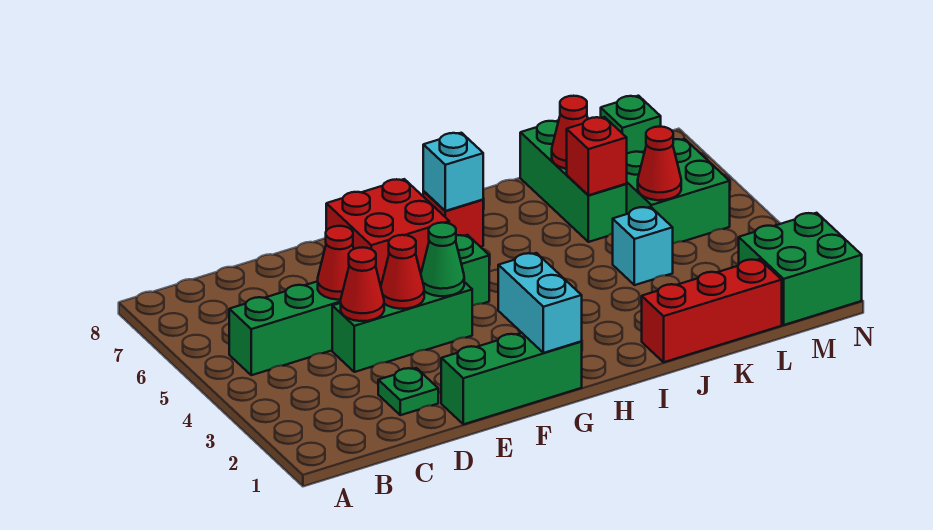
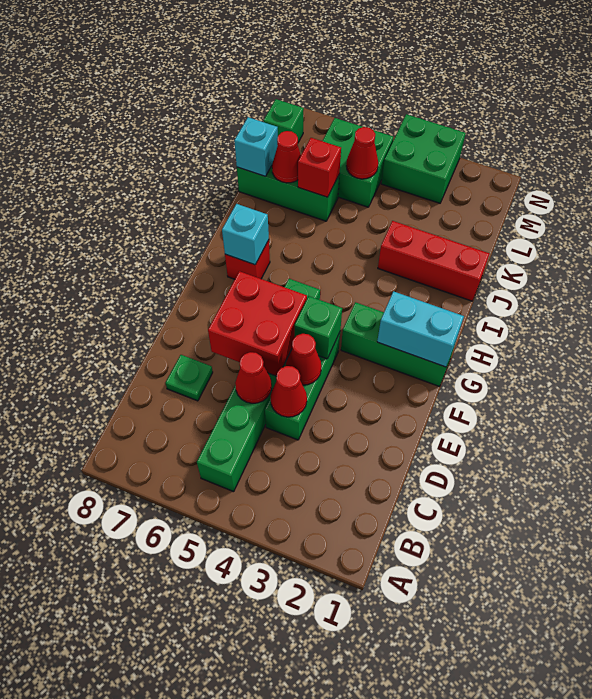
green 1x1 plate [378,368,438,415] -> green 1x1 plate moved to [165,355,213,401]
green 1x3 brick [441,333,582,424] -> green 1x3 brick turned to [341,302,455,387]
green 1x1 cone [421,223,464,296] -> green 1x1 brick [295,296,342,359]
red 1x3 brick [642,259,782,362] -> red 1x3 brick turned to [378,221,489,301]
cyan 1x1 brick [613,207,673,285] -> cyan 1x1 brick moved to [234,117,278,176]
green 2x2 brick [739,213,862,325] -> green 2x2 brick moved to [381,114,466,203]

